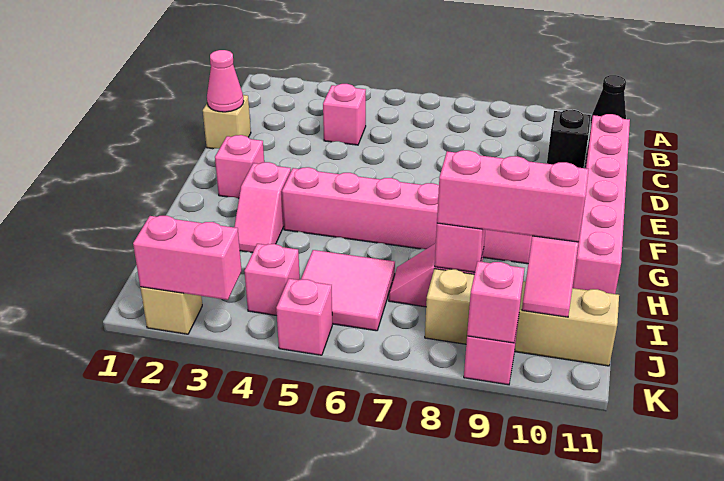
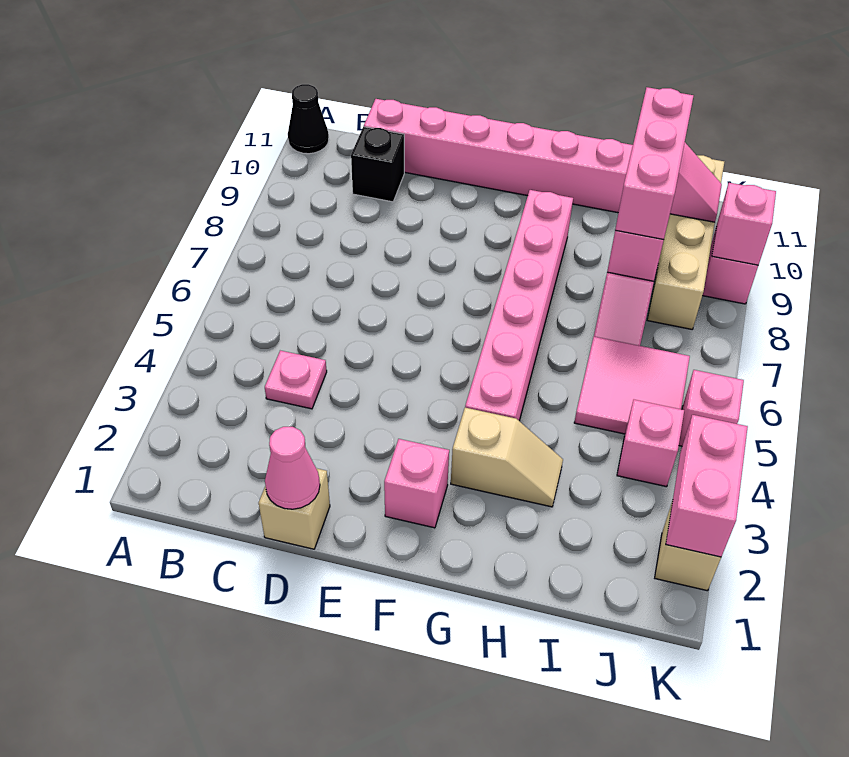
pink 1x1 brick [323,84,366,145] -> pink 1x1 plate [265,351,327,409]
pink 1x2 slope [234,162,291,253] -> tan 1x2 slope [451,408,563,507]

